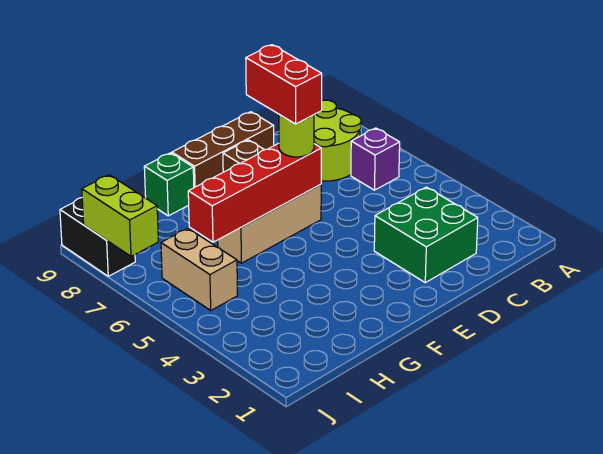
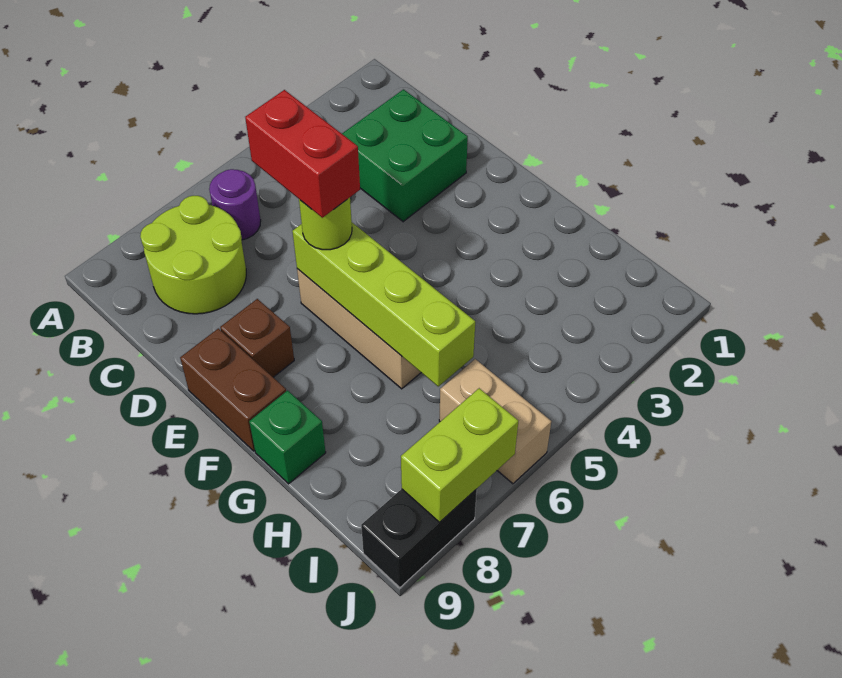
purple 1x1 brick [351,128,400,190] -> purple 1x1 round brick [209,169,261,240]
brown 1x3 brick [172,112,274,187] -> brown 1x2 brick [180,329,286,451]
red 1x4 brick [188,143,321,242] -> lime 1x4 brick [292,223,475,386]
red 1x2 brick [246,45,322,124] -> red 1x2 brick turned to [245,90,360,218]
tan 1x2 brick [161,228,238,310] -> tan 1x2 brick turned to [439,359,551,484]

